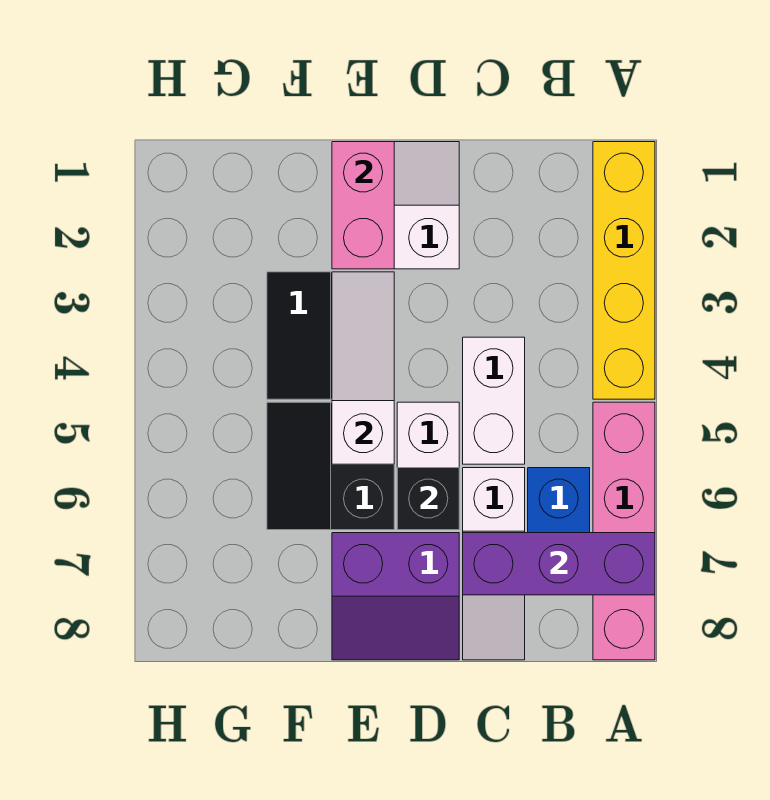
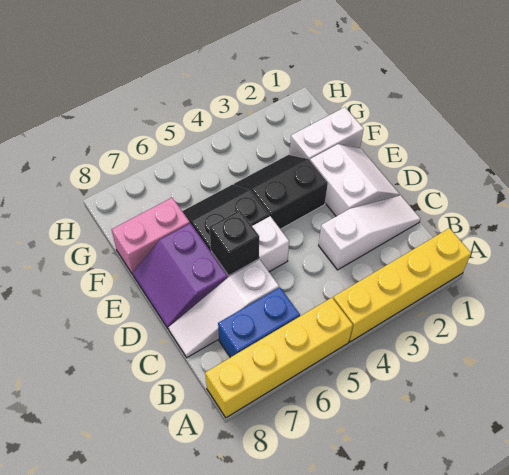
pink 1x4 brick [593,402,655,660] -> yellow 1x4 brick [205,298,353,418]
purple 1x3 brick [463,533,655,595] -> none
white 1x2 brick [463,337,525,464] -> white 1x2 brick moved to [290,107,364,160]
pink 1x2 brick [332,142,394,269] -> pink 1x2 brick moved to [112,198,190,274]
white 1x3 slope [332,272,394,464] -> white 1x3 slope moved to [319,195,420,270]

